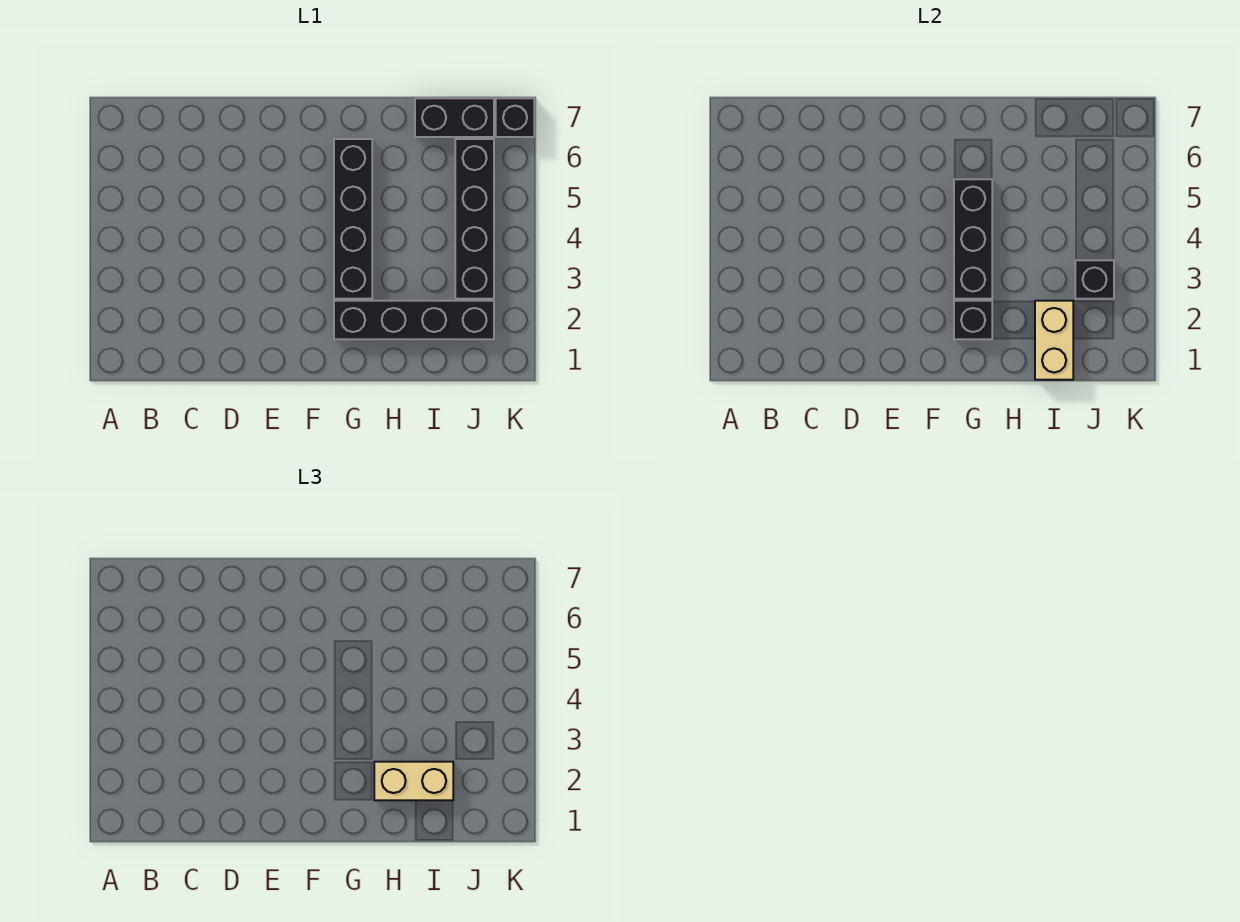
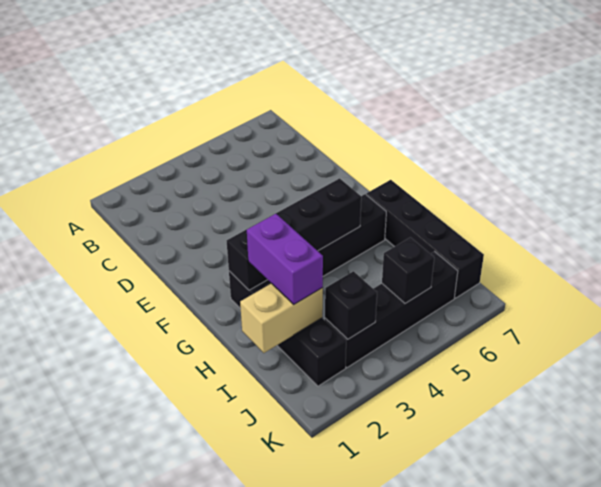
tan 1x2 brick [374,762,453,800] -> purple 1x2 brick [247,214,323,304]
black 1x2 brick [415,98,494,137] -> black 1x4 brick [366,180,484,298]
black 1x1 brick [496,98,534,137] -> black 1x1 brick moved to [382,237,434,303]

